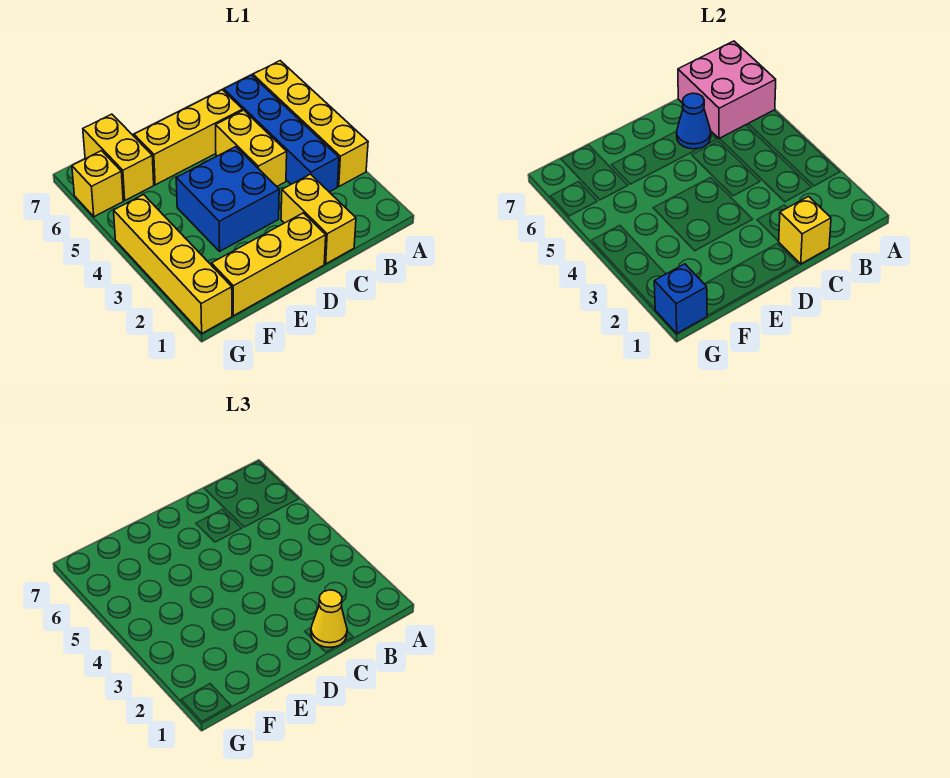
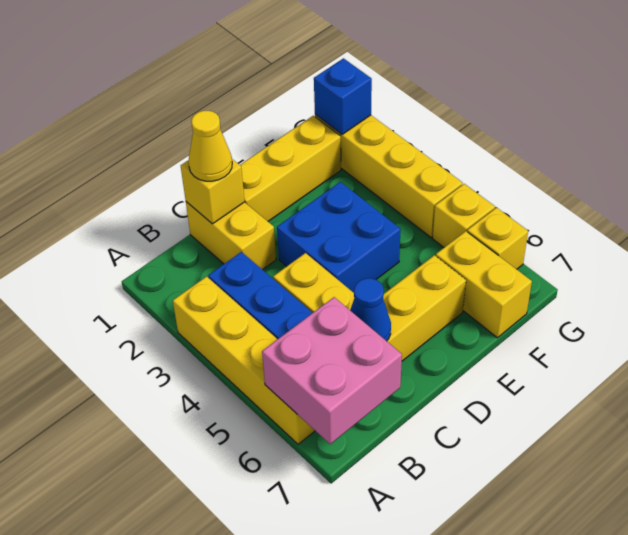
none -> yellow 1x1 brick [433,184,495,247]

